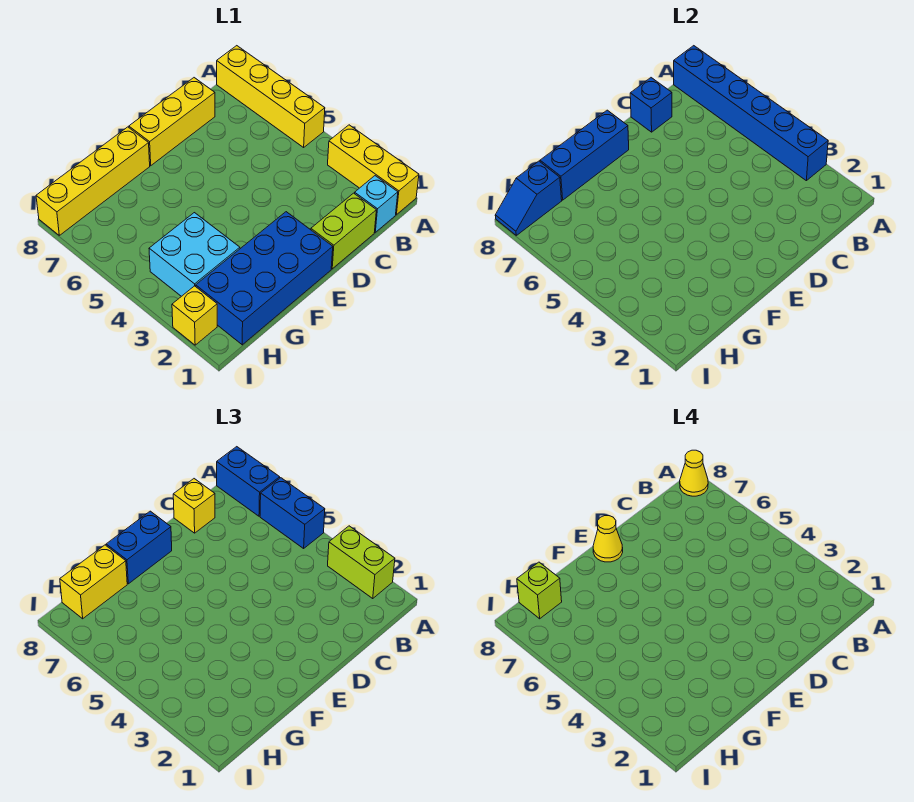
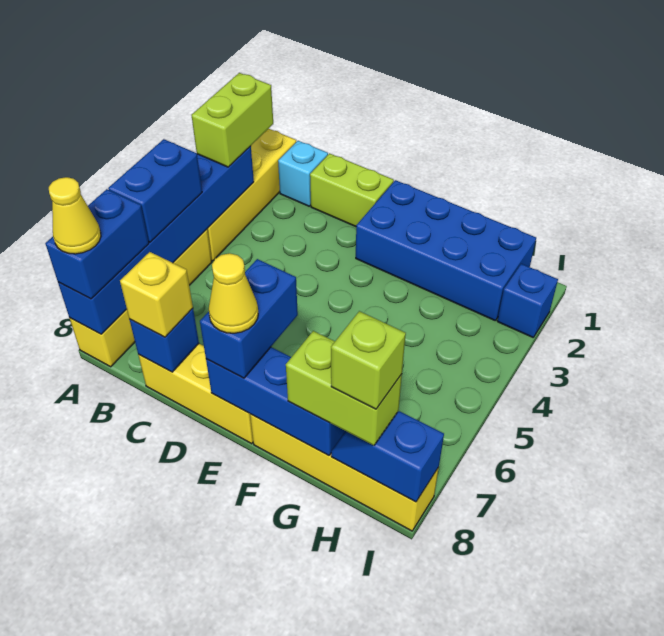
yellow 1x3 brick [328,125,419,215] -> yellow 1x4 brick [207,129,296,261]
blue 1x2 brick [106,511,172,584] -> blue 1x2 brick turned to [200,259,298,378]
cyan 2x2 brick [149,213,240,296] -> none
yellow 1x2 brick [60,545,127,619] -> lime 1x2 brick [286,331,402,445]
blue 1x2 slope [495,161,562,235] -> blue 1x2 slope turned to [331,411,444,502]
yellow 1x1 brick [172,286,217,345] -> blue 1x1 brick [497,264,558,337]

